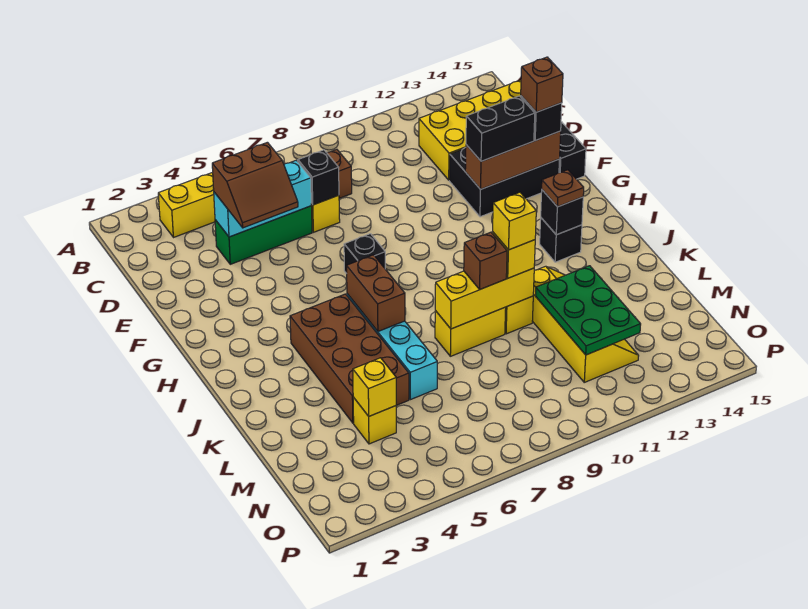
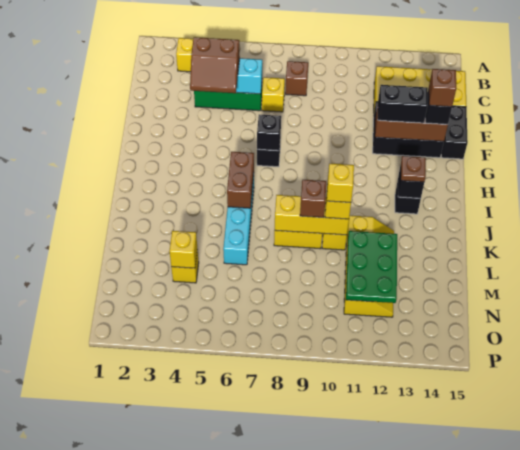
black 1x1 brick [298,150,339,205] -> black 1x1 brick moved to [257,115,281,151]
brown 2x4 brick [290,294,409,423] -> none

